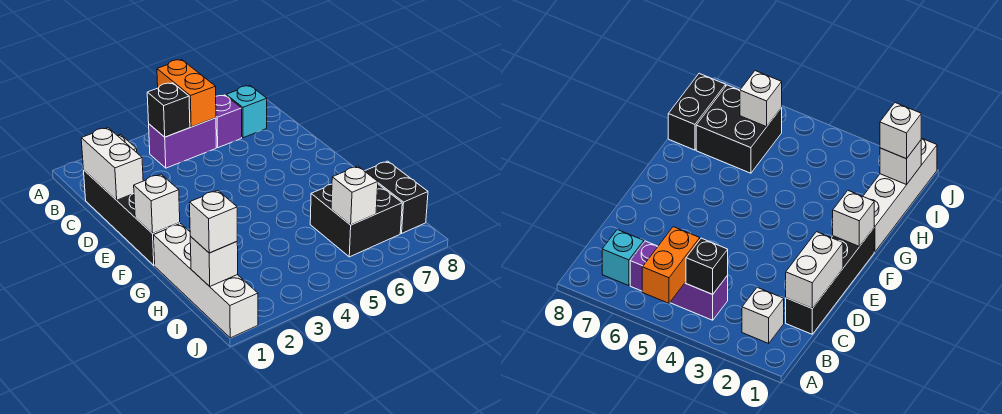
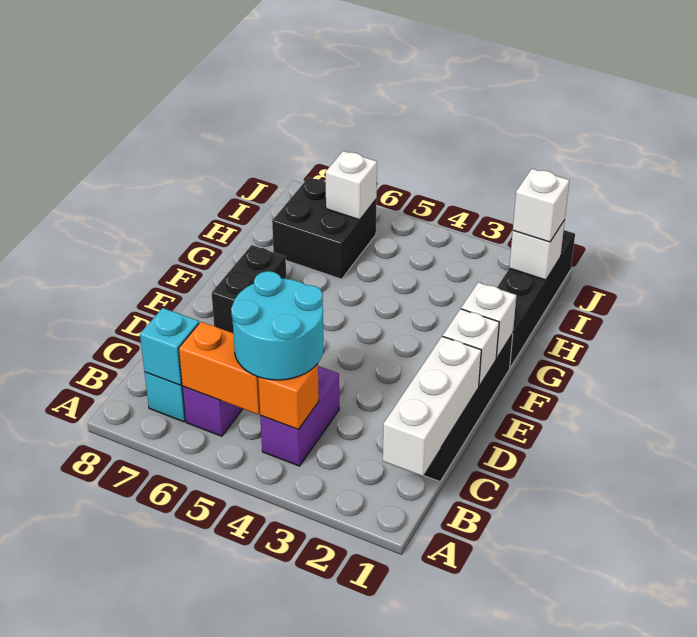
orange 1x2 brick [157,60,216,127] -> orange 1x2 brick turned to [179,322,260,414]
white 1x1 brick [742,287,784,343] -> white 1x1 brick moved to [443,309,499,386]
purple 1x2 brick [149,118,216,168] -> purple 1x2 brick turned to [260,366,339,466]
black 1x1 brick [147,83,190,137] -> orange 1x1 brick [258,364,319,429]
none -> cyan 2x2 round brick [231,271,323,380]
none -> cyan 1x1 brick [140,308,199,385]
white 1x2 brick [81,128,143,200] -> white 1x3 brick [383,336,481,476]
white 1x4 brick [153,224,258,338] -> black 1x4 brick [497,230,575,367]
black 1x2 brick [365,161,428,233] -> black 1x2 brick moved to [212,245,286,333]

